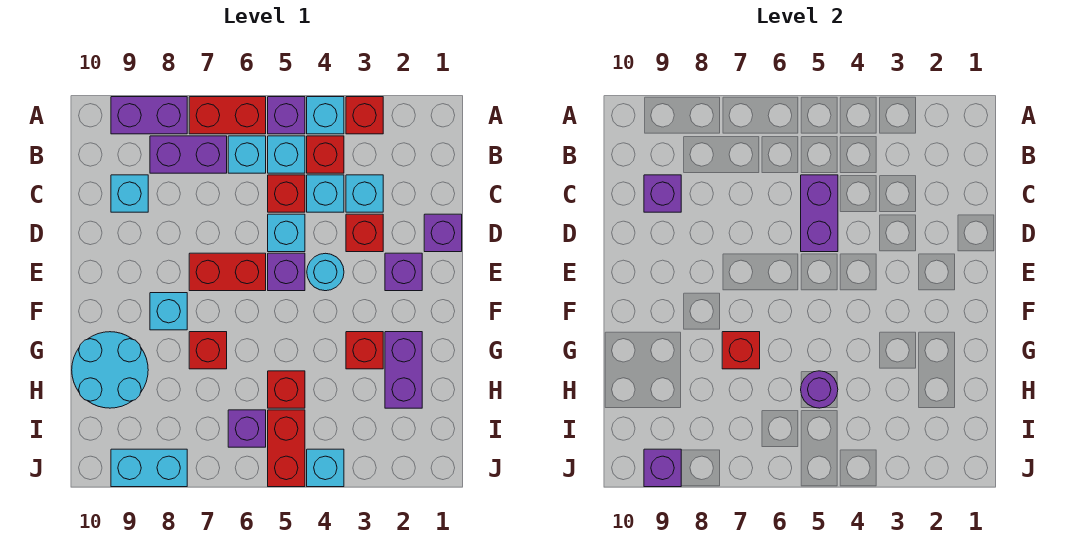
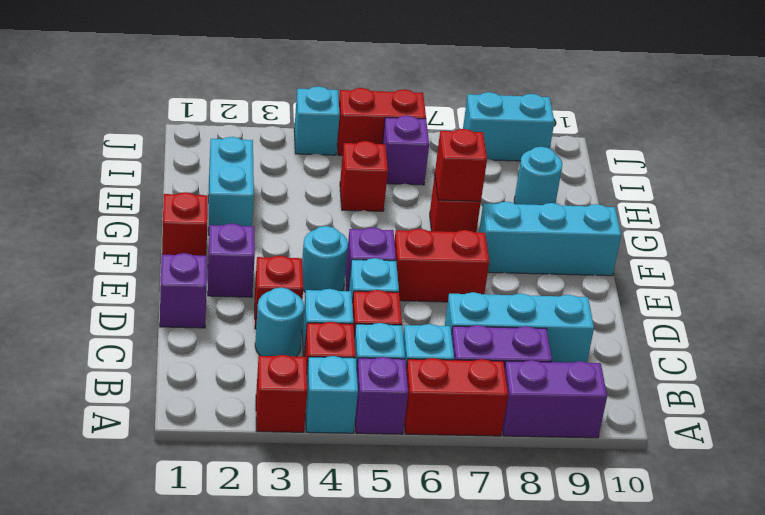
cyan 1x1 brick [346,175,383,212] -> cyan 1x1 round brick [255,288,304,357]
purple 1x2 brick [801,175,838,252] -> none
cyan 1x1 brick [111,175,148,212] -> cyan 1x3 brick [445,292,594,363]
purple 1x1 brick [644,175,681,212] -> none
cyan 1x1 brick [150,293,187,330] -> cyan 1x3 brick [479,202,621,276]
purple 1x2 brick [385,332,422,408] -> cyan 1x2 brick [208,137,254,235]
red 1x1 brick [346,332,383,369] -> red 1x1 brick moved to [162,192,208,256]
cyan 2x2 round brick [72,332,148,408] -> cyan 1x1 round brick [514,147,562,205]
purple 1x1 round brick [801,371,838,408] -> none
red 1x2 brick [268,410,305,487] -> red 1x2 brick turned to [337,88,426,155]
purple 1x1 brick [644,449,681,487] -> none

